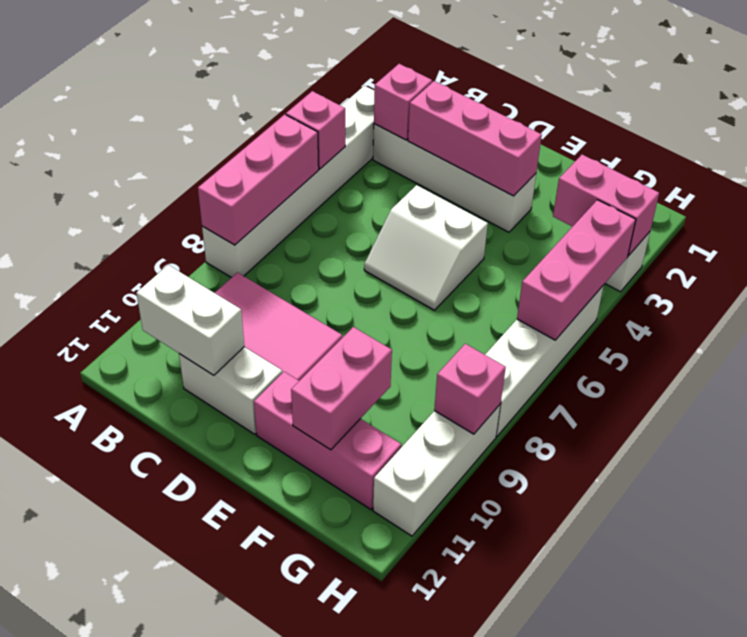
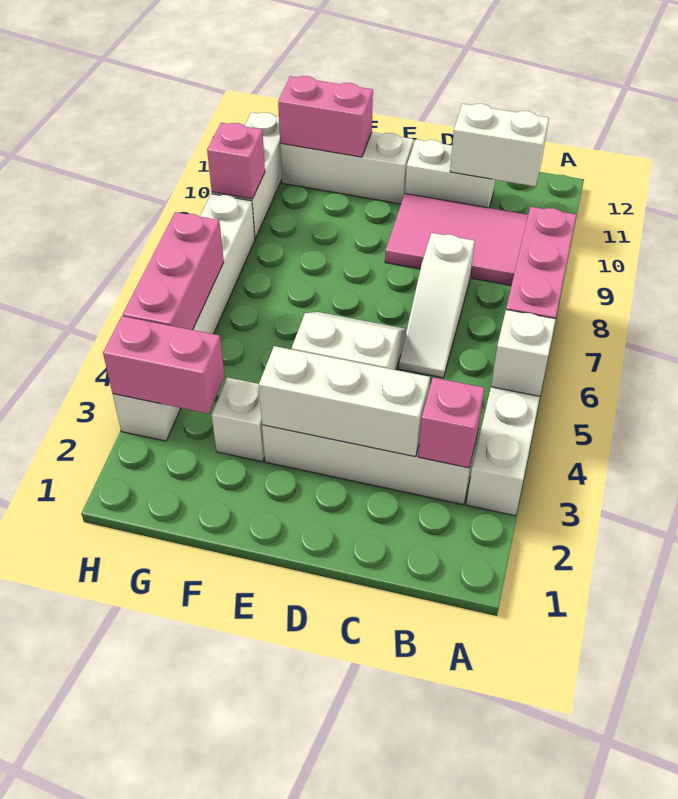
pink 1x1 brick [286,91,345,169] -> white 1x1 brick [491,310,556,396]
pink 1x3 brick [408,81,542,196] -> white 1x3 brick [259,346,430,456]
none -> white 1x3 slope [399,233,475,378]
pink 1x3 brick [254,372,401,510] -> white 1x3 brick [280,132,414,204]
none -> white 1x1 brick [212,377,265,462]
pink 1x2 brick [291,327,392,450] -> pink 1x2 brick turned to [278,76,373,157]

